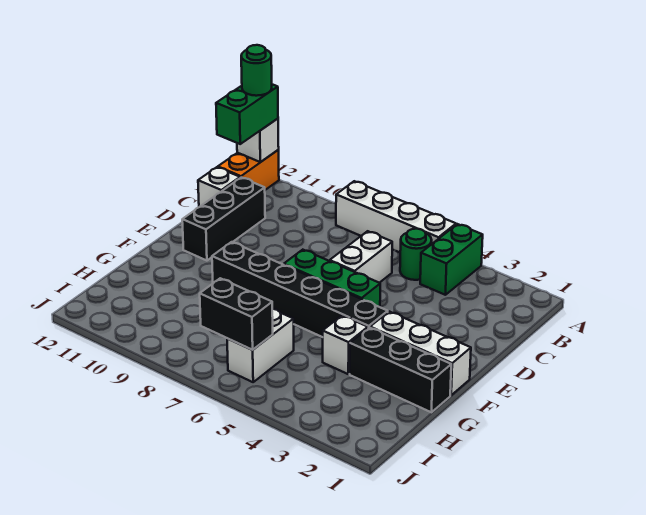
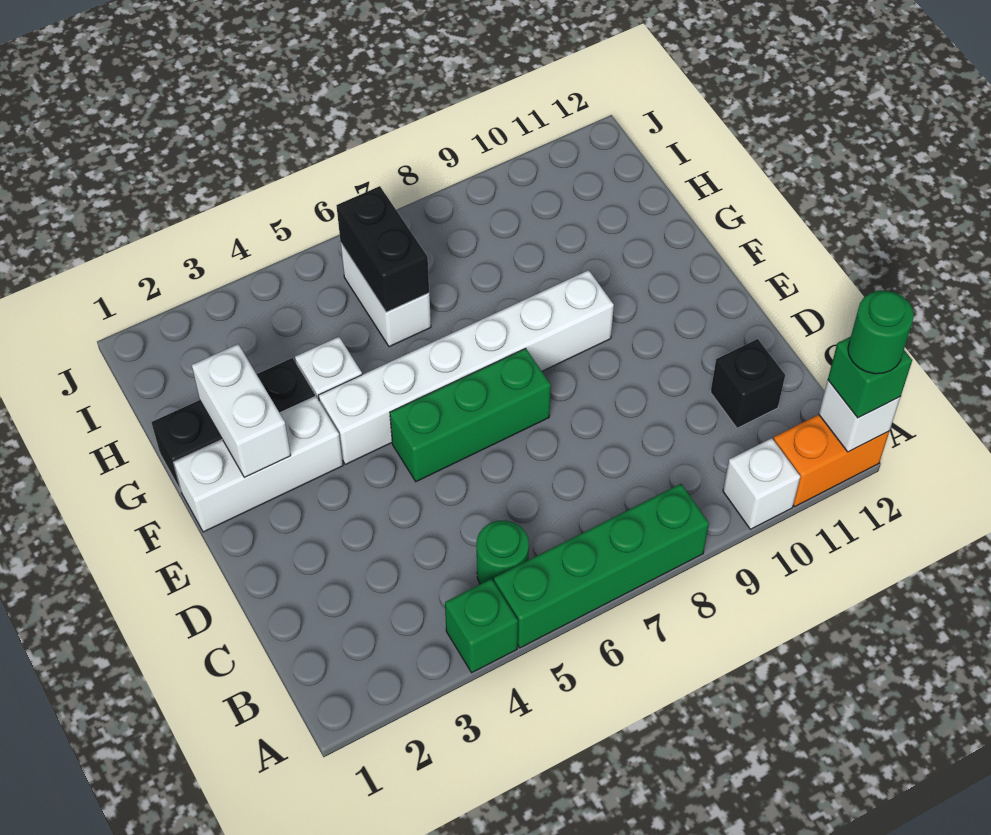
green 1x2 brick [420,224,483,295] -> green 1x1 brick [445,579,518,673]
white 1x4 brick [336,181,456,252] -> green 1x4 brick [494,484,709,648]
orange 1x2 brick [218,150,279,190] -> orange 1x2 brick turned to [774,415,889,506]
green 1x2 brick [216,84,278,144] -> green 1x1 brick [828,337,912,418]
white 1x2 brick [330,231,392,283] -> white 1x2 brick moved to [192,344,291,477]
black 1x3 brick [182,178,265,261] -> black 1x1 brick [711,339,785,428]
white 1x1 brick [198,167,240,207] -> white 1x1 brick moved to [723,438,800,529]
black 1x6 brick [212,242,388,337] -> white 1x6 brick [318,270,614,464]
black 1x2 brick [200,278,273,350] -> black 1x2 brick turned to [336,186,429,312]

